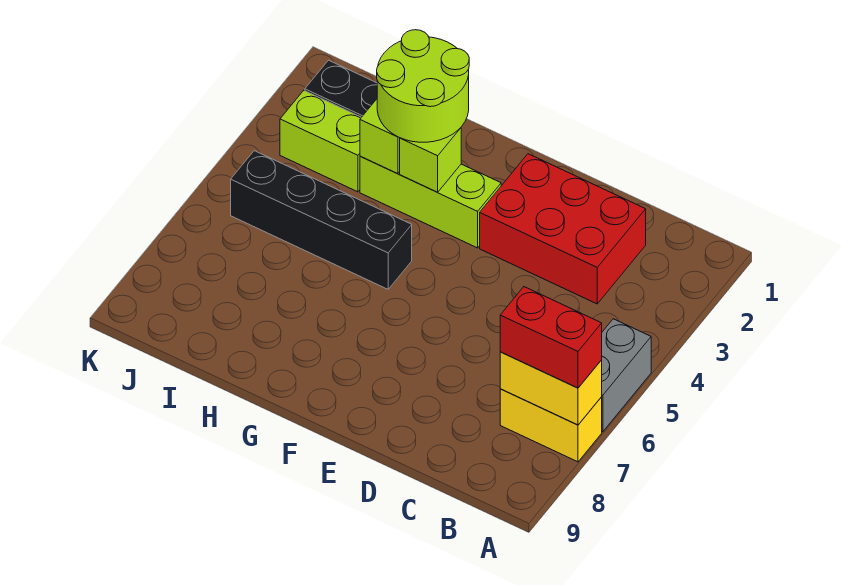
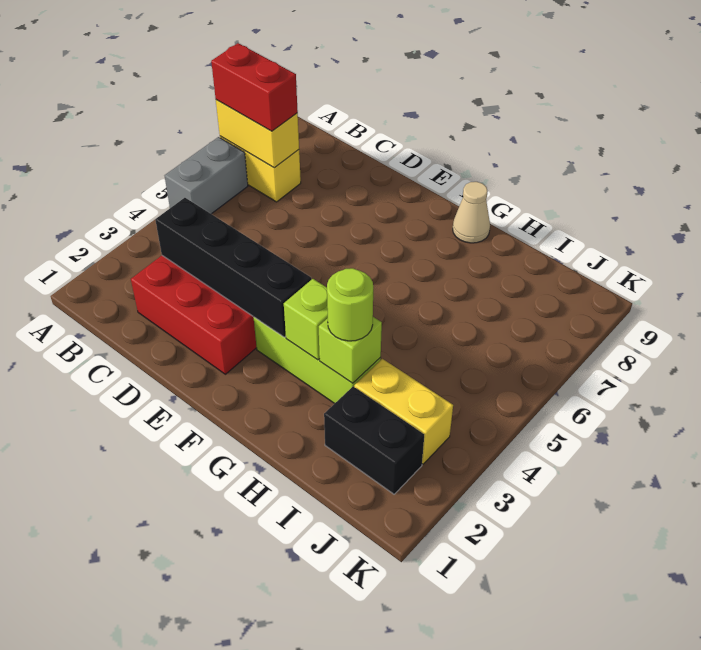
lime 2x2 round brick [377,30,469,142] -> lime 1x1 round brick [327,268,373,341]
black 1x4 brick [231,151,412,289] -> black 1x4 brick moved to [155,198,311,337]
none -> tan 1x1 cone [453,182,490,243]
lime 1x2 brick [280,91,361,192] -> yellow 1x2 brick [354,359,453,464]

